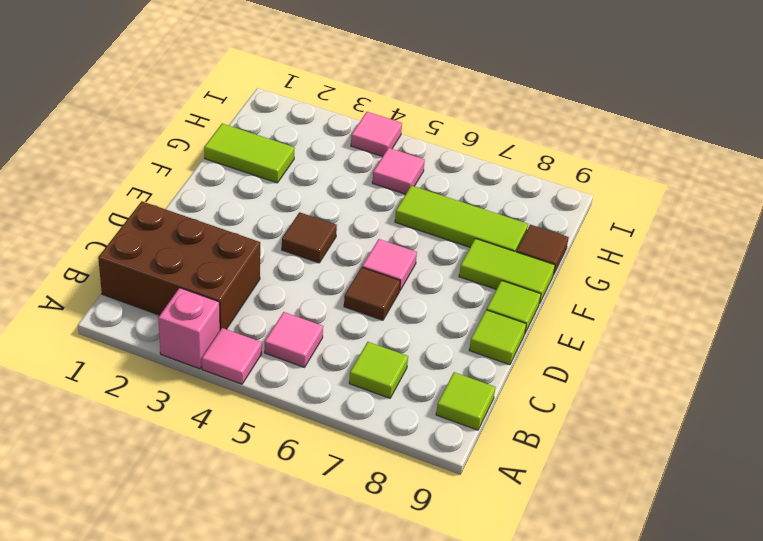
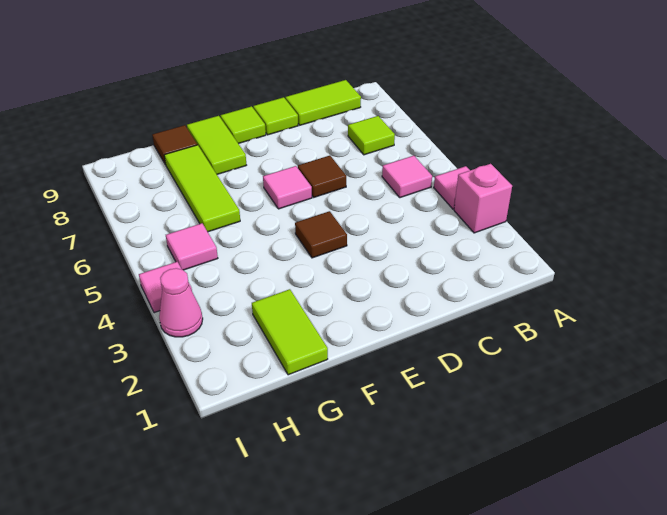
brown 2x3 brick [98,201,260,330] -> none
lime 1x1 tile [436,372,495,430] -> lime 1x2 tile [285,80,361,125]
none -> pink 1x1 cone [159,268,203,337]

